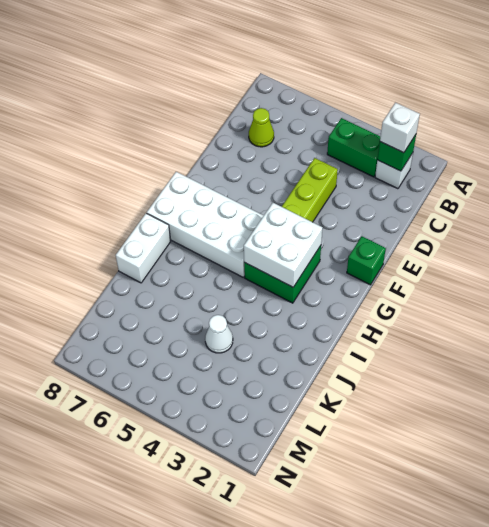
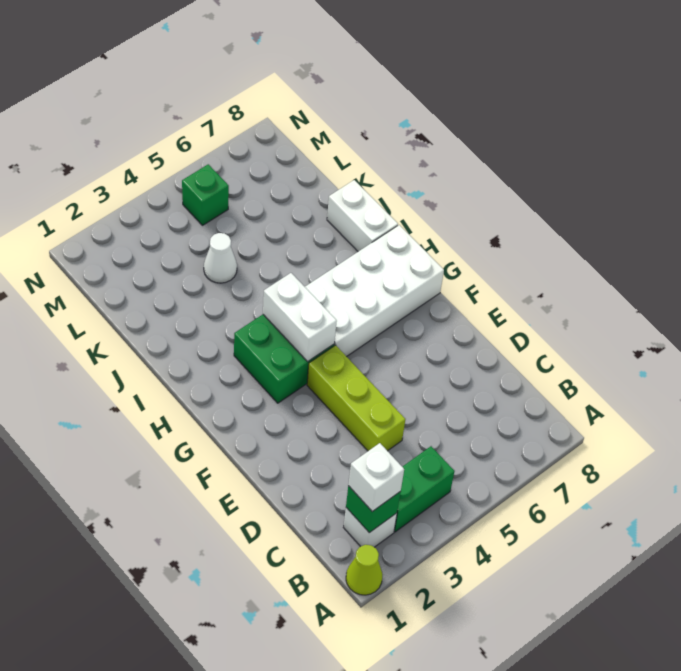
lime 1x1 cone [249,108,274,147] -> lime 1x1 cone moved to [346,545,383,595]
green 1x1 brick [347,236,386,285] -> green 1x1 brick moved to [182,164,229,225]
white 2x2 brick [244,203,323,287] -> white 1x2 brick [263,273,337,361]

